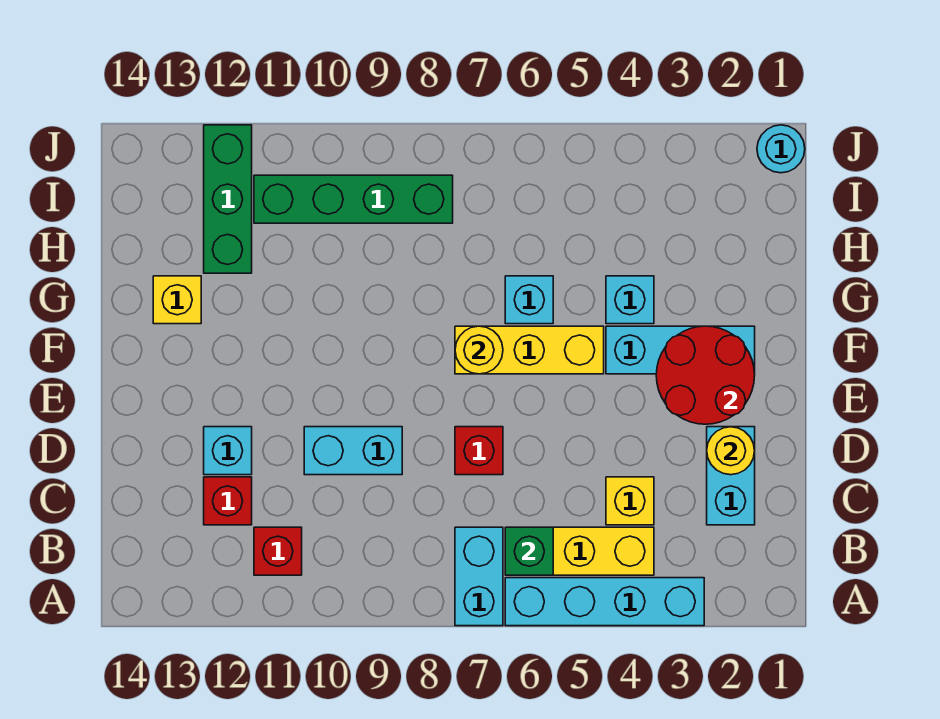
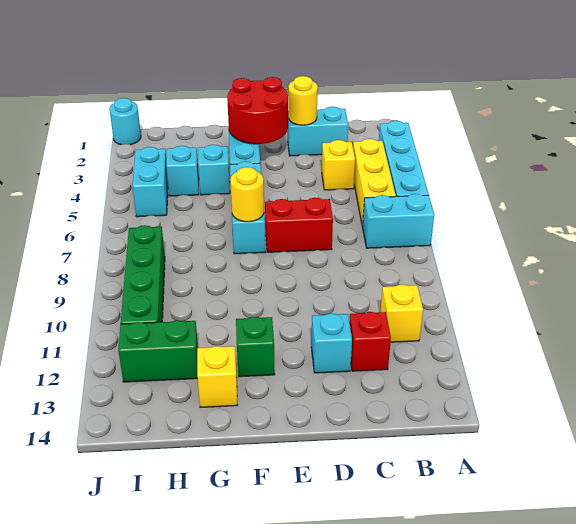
green 1x1 brick [505,527,553,575] -> green 1x1 brick moved to [236,317,275,377]
red 1x1 brick [254,527,302,575] -> yellow 1x1 brick [381,284,423,342]
red 1x1 brick [455,427,503,475] -> red 1x2 brick [265,198,333,252]
cyan 1x2 brick [304,427,402,475] -> cyan 1x2 brick moved to [132,147,168,217]
yellow 1x3 brick [455,326,604,374] -> cyan 1x3 brick [230,161,265,254]
cyan 1x1 brick [505,276,553,324] -> cyan 1x1 brick moved to [166,146,199,196]
green 1x3 brick [204,125,252,273] -> green 1x2 brick [118,320,198,382]

